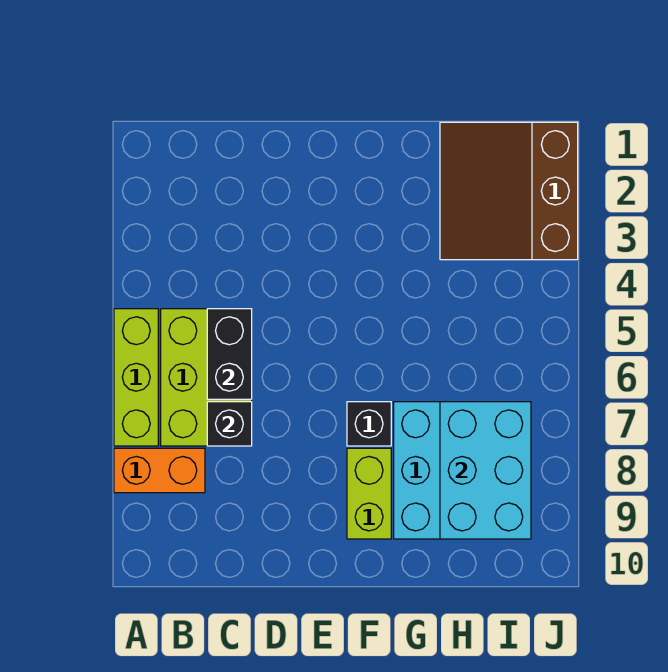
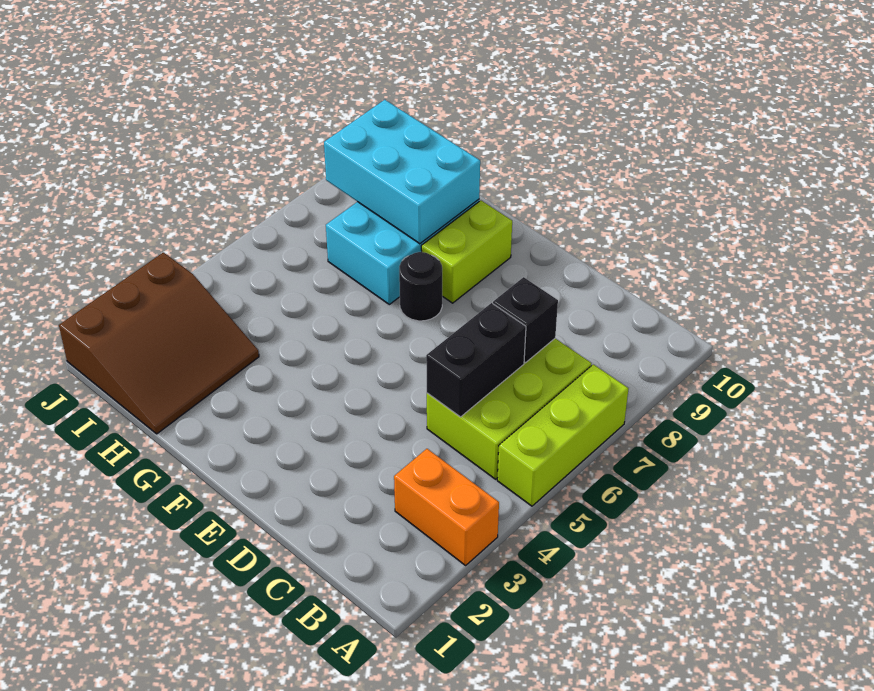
orange 1x2 brick [114,448,205,493] -> orange 1x2 brick moved to [394,449,499,565]
black 1x1 brick [347,402,391,446] -> black 1x1 round brick [399,252,442,321]
cyan 2x3 brick [440,402,531,539] -> cyan 2x3 brick turned to [324,100,480,244]

